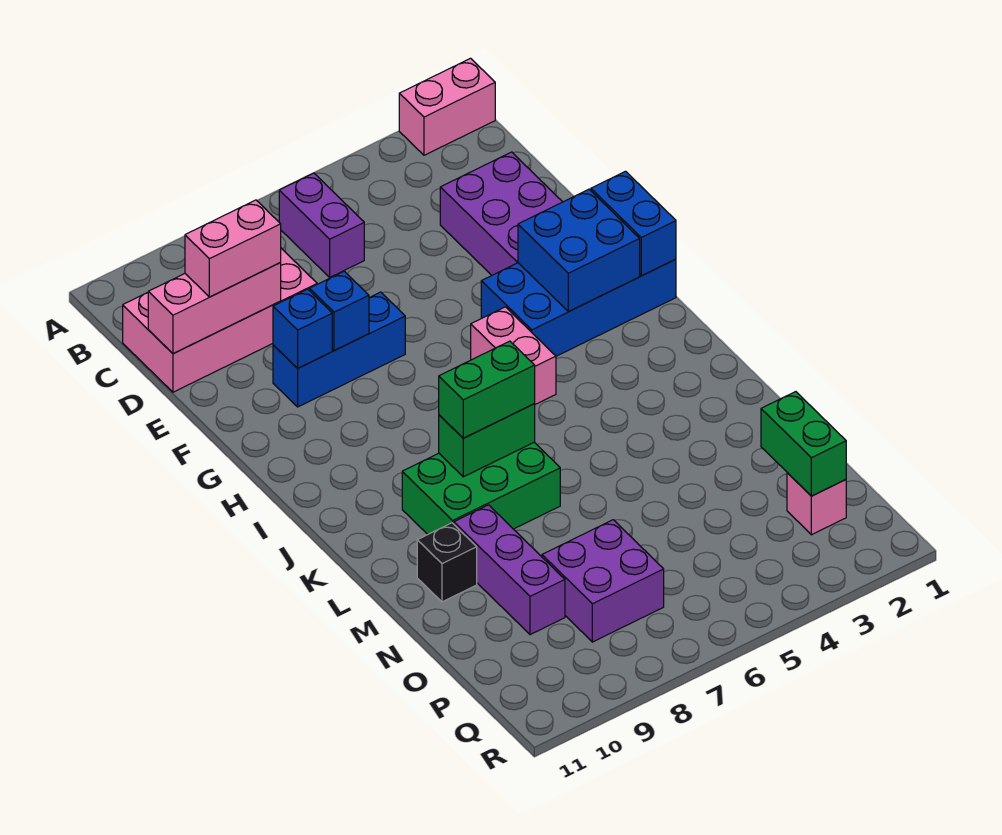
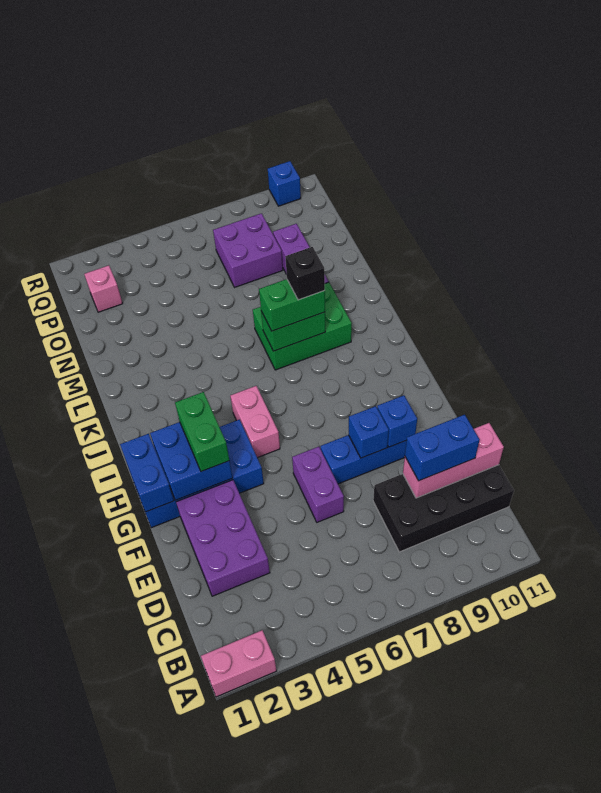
purple 1x2 brick [279,173,364,277] -> purple 1x2 brick moved to [292,447,344,522]
pink 2x4 brick [123,248,317,392] -> black 2x4 brick [373,465,514,552]
pink 1x2 brick [185,200,281,297] -> blue 1x2 brick [405,415,480,481]
black 1x1 brick [417,523,477,602] -> black 1x1 brick moved to [285,247,325,300]
green 1x2 brick [761,392,846,496] -> green 1x2 brick moved to [175,392,229,471]
none -> blue 1x1 brick [268,161,301,206]

